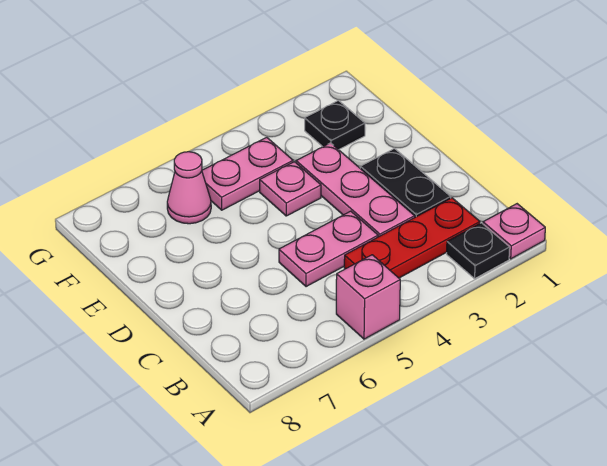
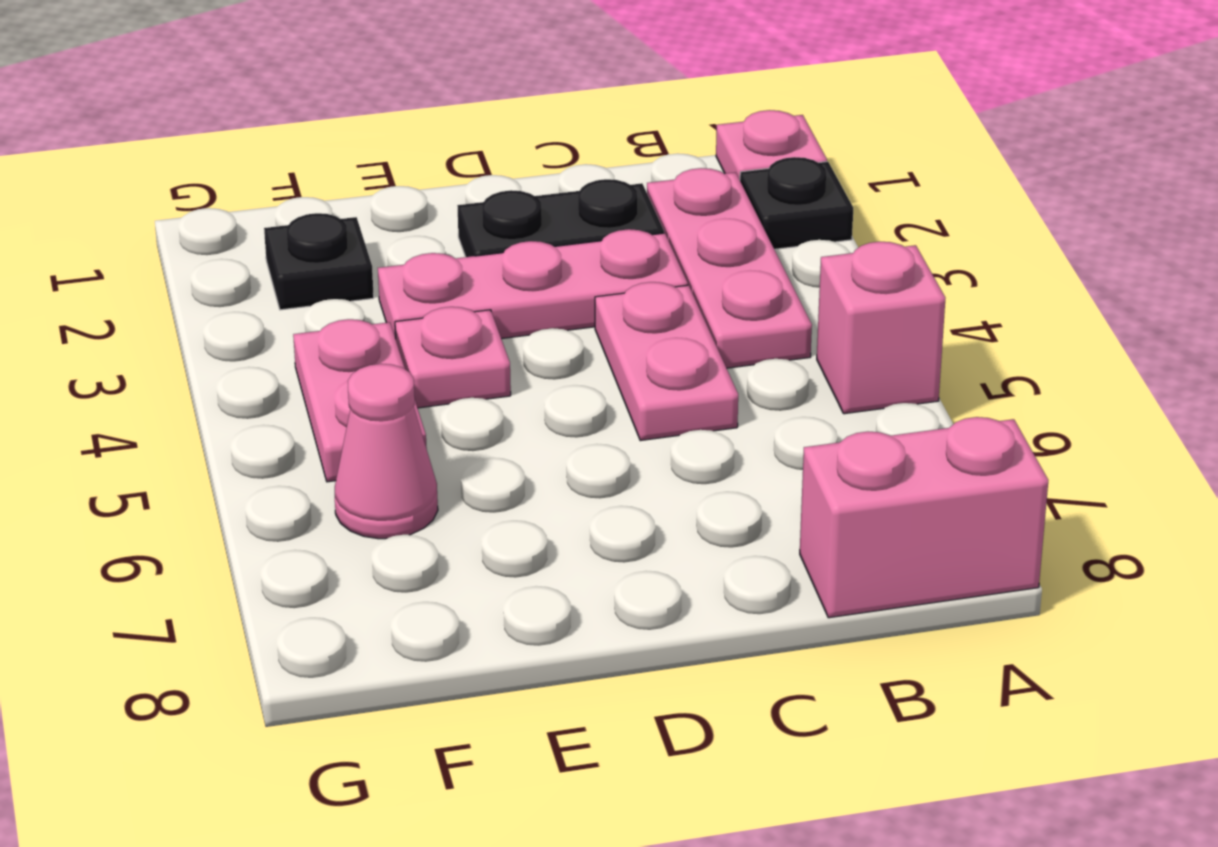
none -> pink 1x2 brick [800,417,1048,618]
red 1x3 plate [344,198,480,278] -> pink 1x3 plate [647,168,812,368]

